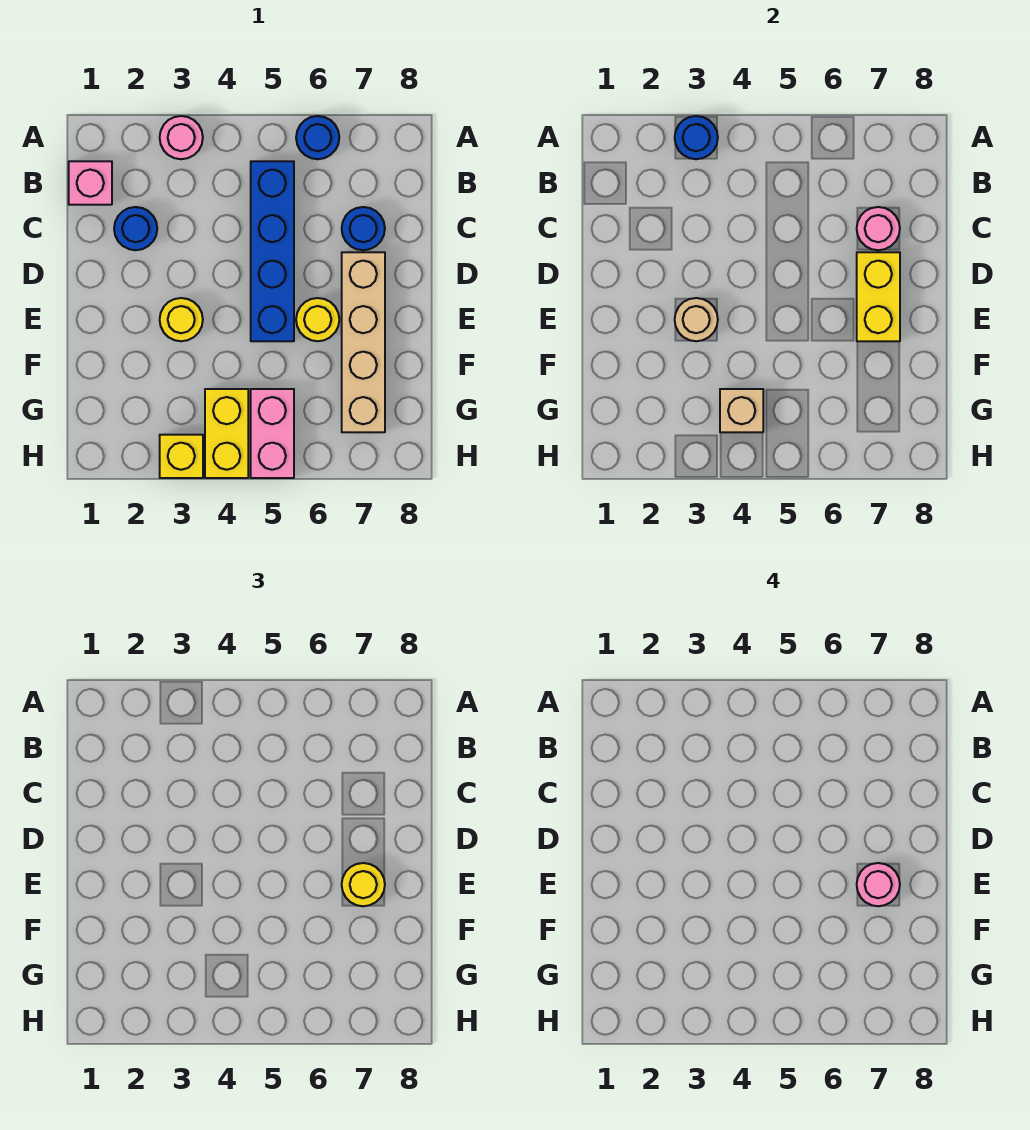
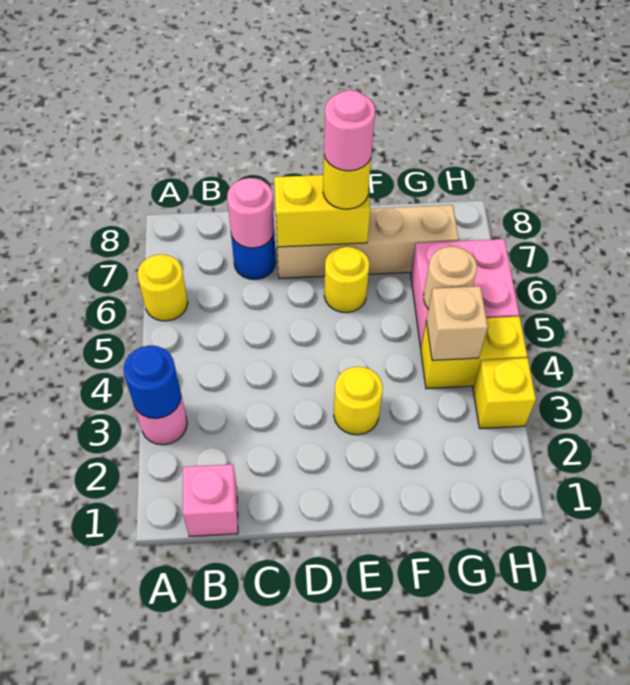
blue 1x1 round brick [296,116,339,159] -> yellow 1x1 round brick [137,254,188,321]
blue 1x4 brick [251,161,294,341] -> none
blue 1x1 round brick [114,207,157,250] -> none
tan 1x1 round brick [675,298,718,341] -> tan 1x1 round brick moved to [424,246,477,309]
pink 1x2 brick [251,389,294,478] -> pink 2x2 brick [411,239,519,348]

